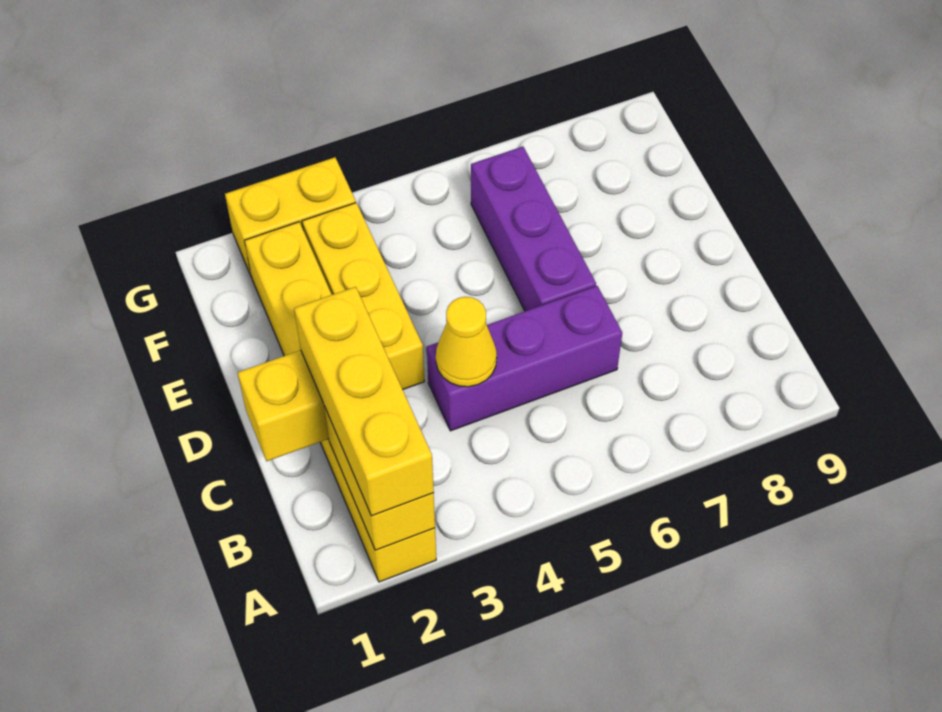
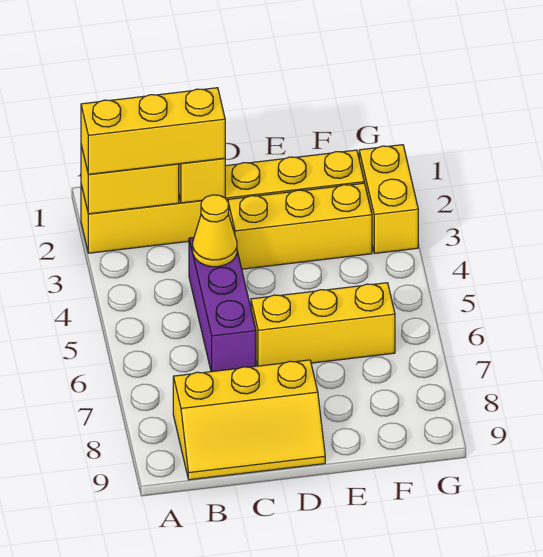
none -> yellow 2x3 slope [173,360,325,480]
purple 1x3 brick [471,147,596,311] -> yellow 1x3 brick [251,283,395,366]

